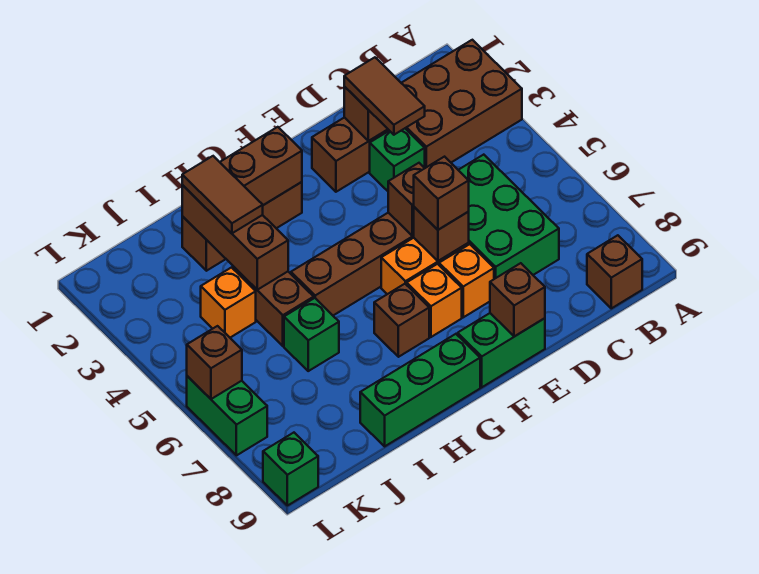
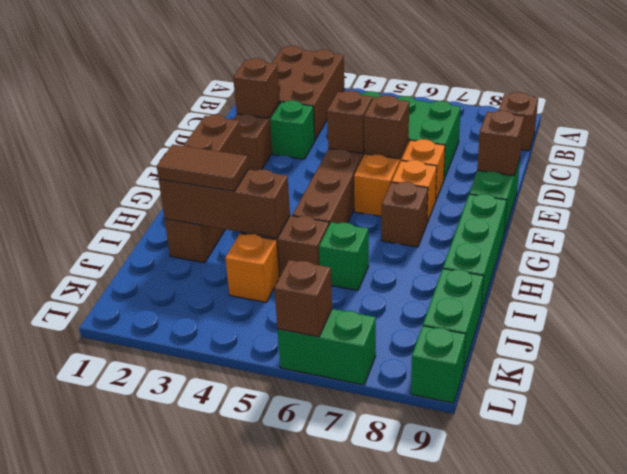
brown 1x2 tile [344,57,425,135] -> none
brown 1x1 brick [414,157,469,230] -> none
none -> green 1x2 brick [423,269,484,371]

